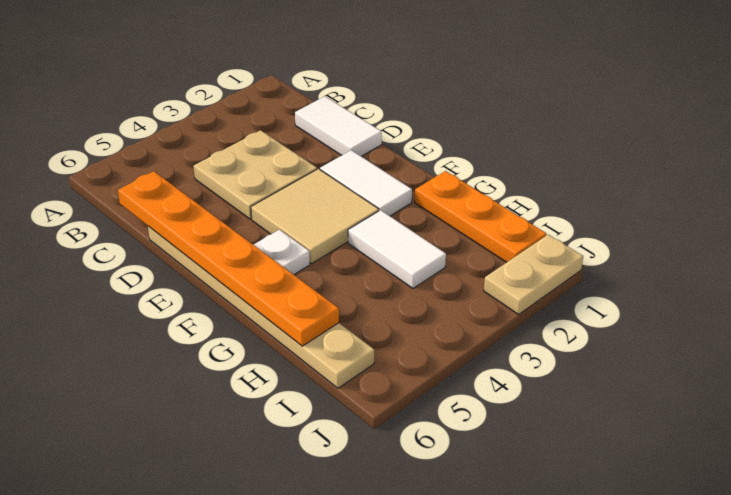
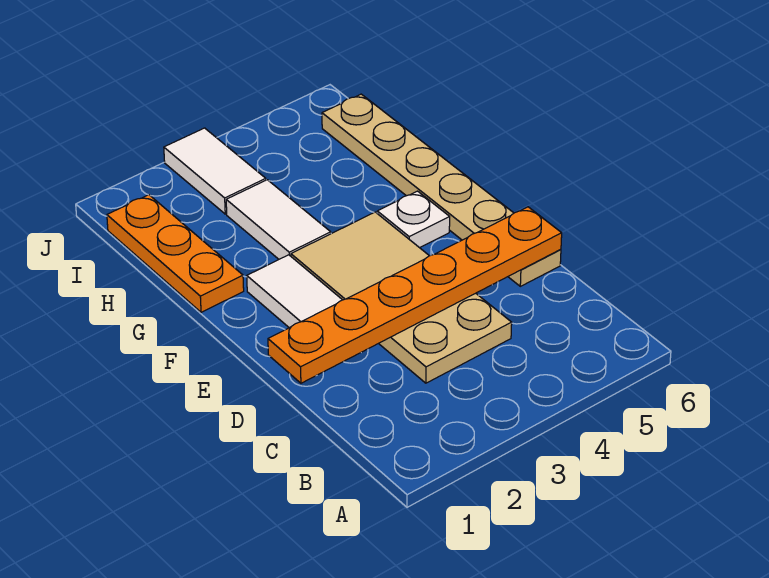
white 1x2 tile [295,96,382,156] -> white 1x2 tile moved to [164,128,266,214]
orange 1x6 plate [118,171,339,346] -> orange 1x6 plate turned to [268,207,562,383]
tan 1x2 plate [484,235,583,314] -> none

